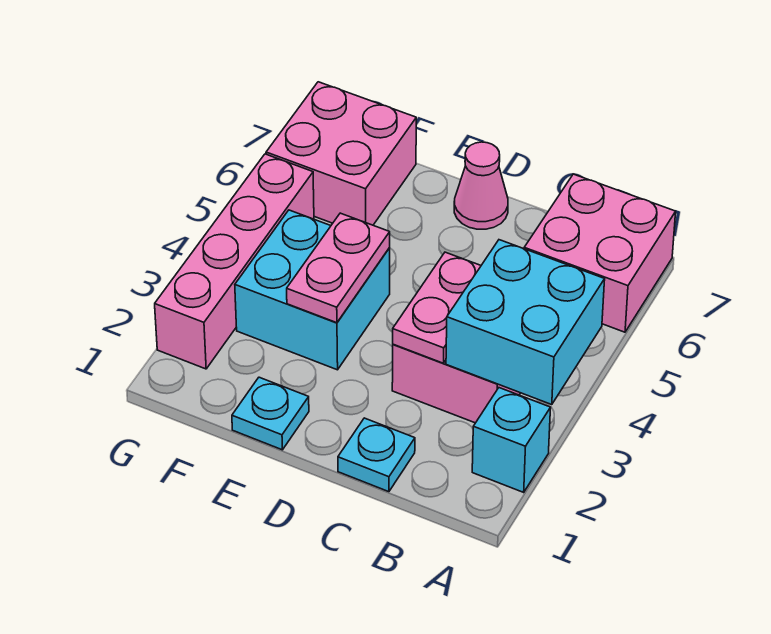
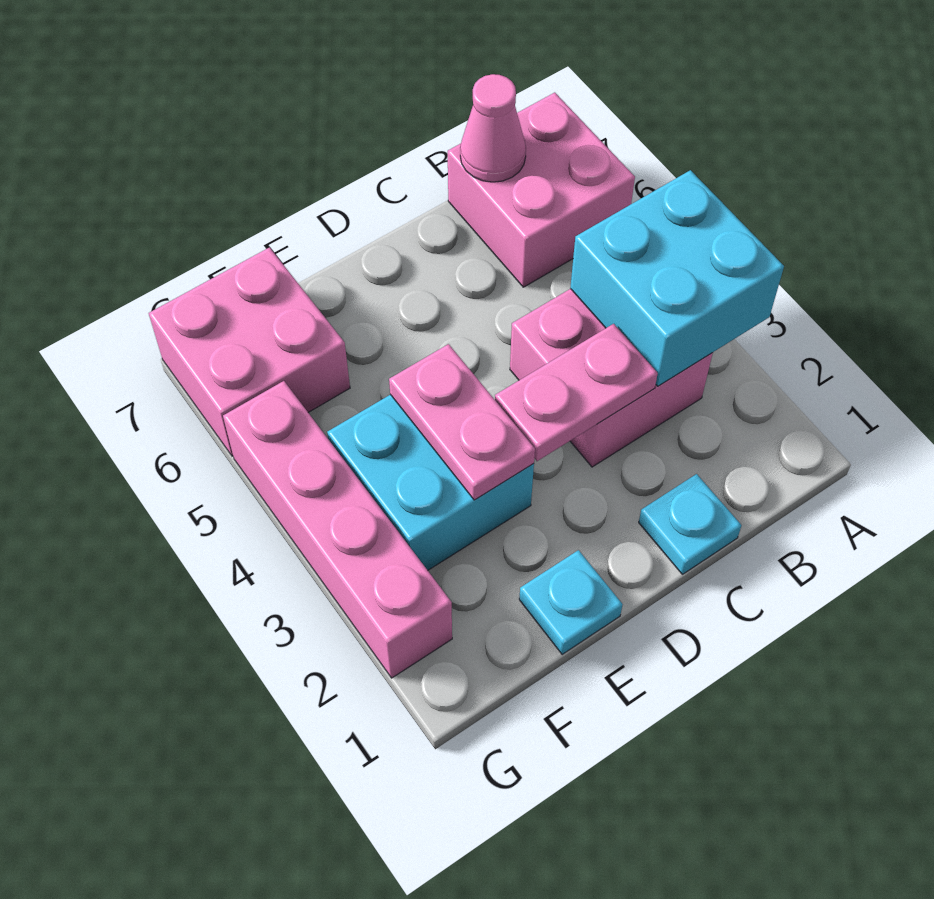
cyan 1x1 brick [472,388,551,492] -> none
pink 1x2 plate [393,252,481,363] -> pink 1x2 plate turned to [495,324,658,461]
pink 1x1 cone [454,142,508,229] -> pink 1x1 cone moved to [460,74,526,182]

